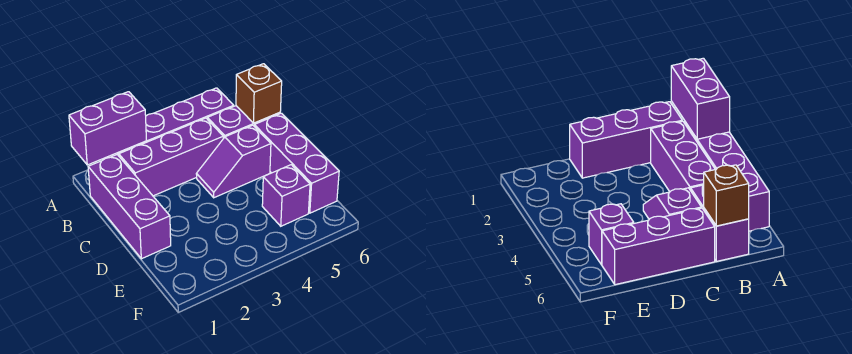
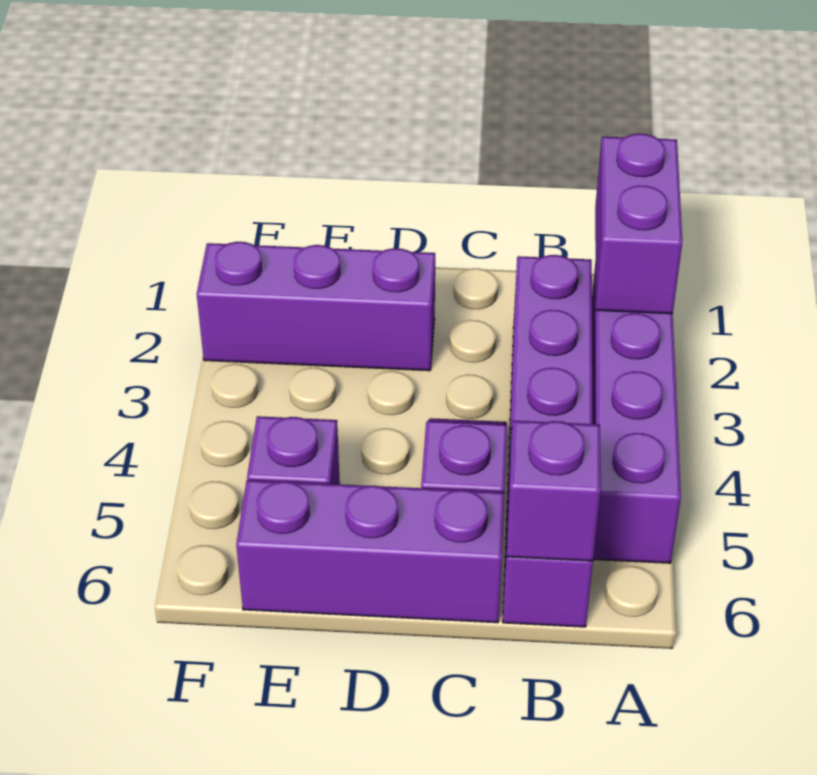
purple 1x3 brick [88,155,171,259] -> purple 1x3 brick moved to [197,242,435,371]
brown 1x1 brick [236,64,282,123] -> purple 1x1 brick [507,420,601,561]

